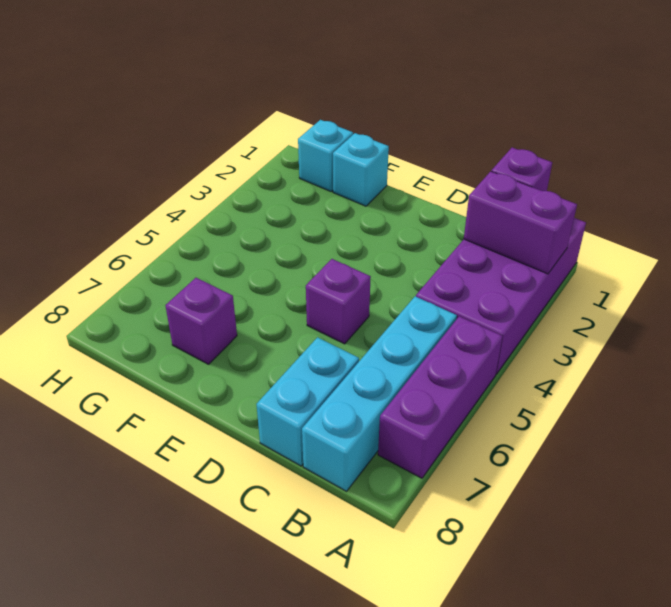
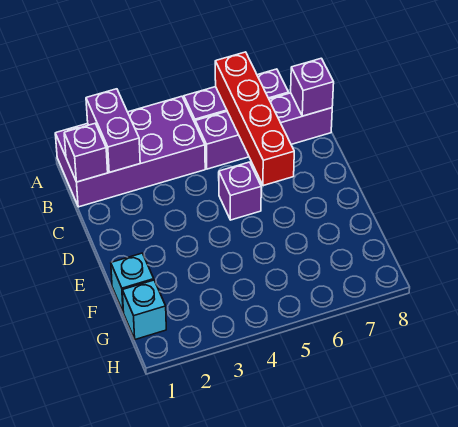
none -> red 1x4 brick [215,52,294,186]
cyan 1x4 brick [302,296,457,491] -> purple 1x4 brick [195,93,332,169]
cyan 1x2 brick [256,337,359,466] -> none
purple 1x1 brick [165,278,237,364] -> purple 1x1 brick moved to [291,58,334,116]

